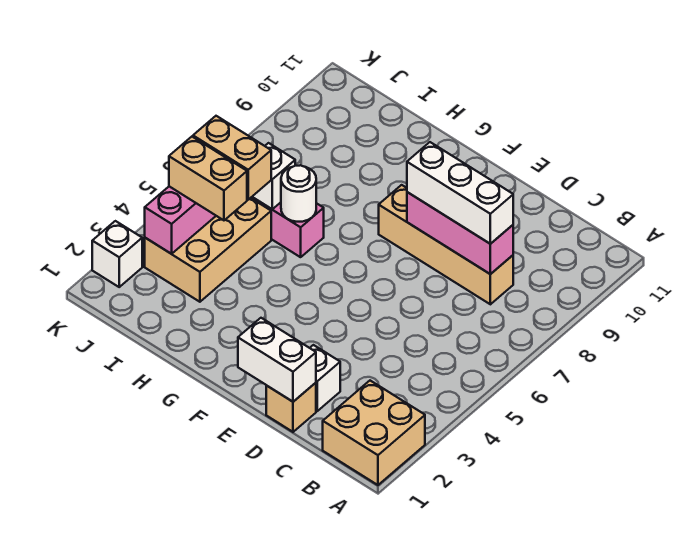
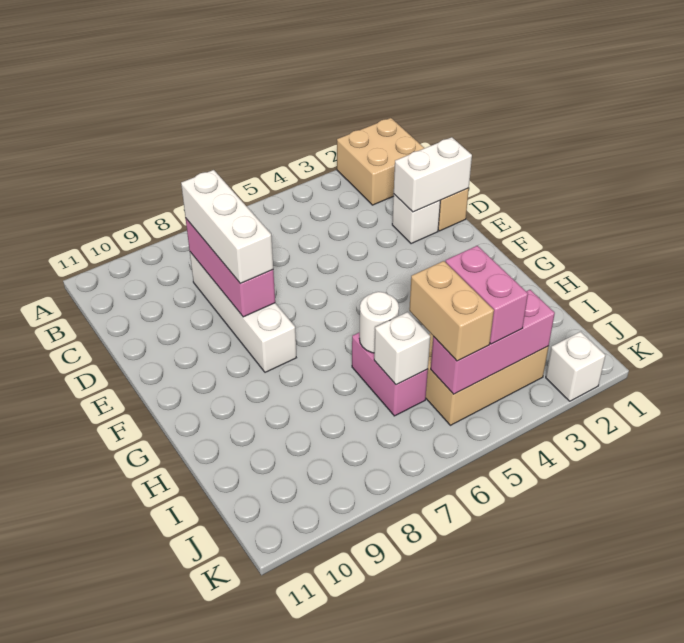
tan 1x4 brick [379,185,513,304] -> white 1x4 brick [190,252,296,372]
white 1x2 brick [238,318,316,402] -> white 1x2 brick turned to [394,137,472,212]
tan 1x2 brick [169,137,247,220] -> pink 1x2 brick [445,246,528,344]

